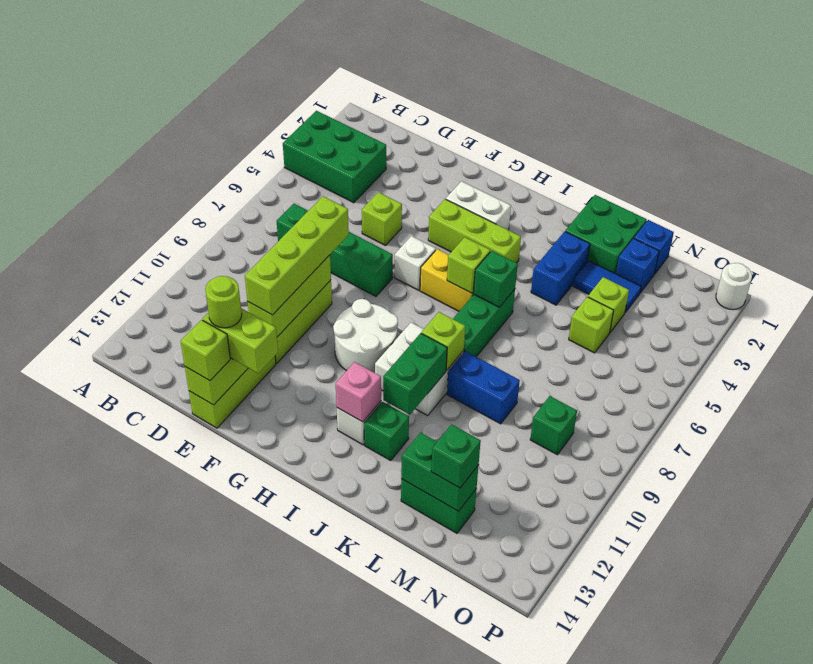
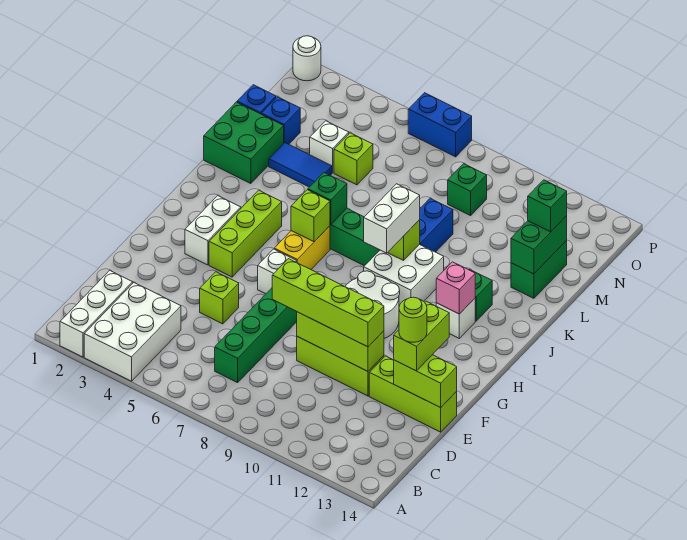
none -> white 1x3 brick [60,270,133,357]
green 2x3 brick [283,111,386,203] -> white 2x3 brick [84,283,181,381]
lime 1x1 brick [180,320,230,381] -> none
none -> white 1x2 brick [364,184,420,253]
green 1x2 brick [383,333,447,415] -> none
blue 1x2 brick [531,231,590,305] -> blue 1x2 brick moved to [408,93,472,157]
blue 1x2 tile [573,261,641,312] -> blue 1x2 tile turned to [269,143,332,187]
lime 1x1 brick [588,277,629,332] -> white 1x1 brick [310,121,349,173]

